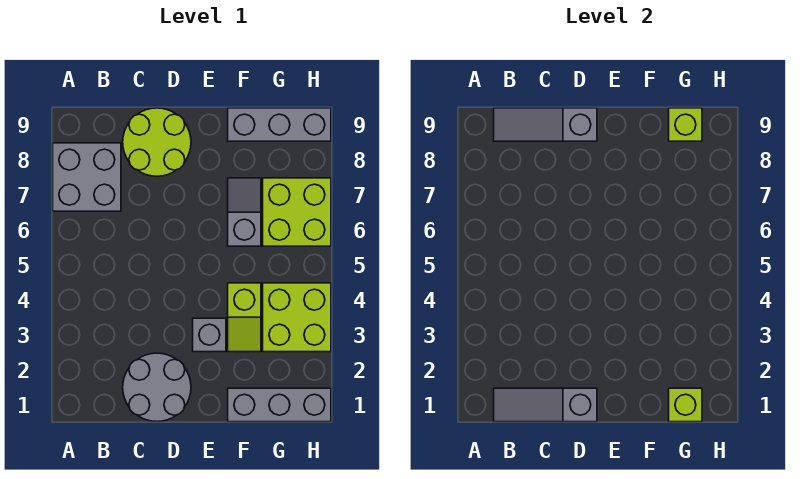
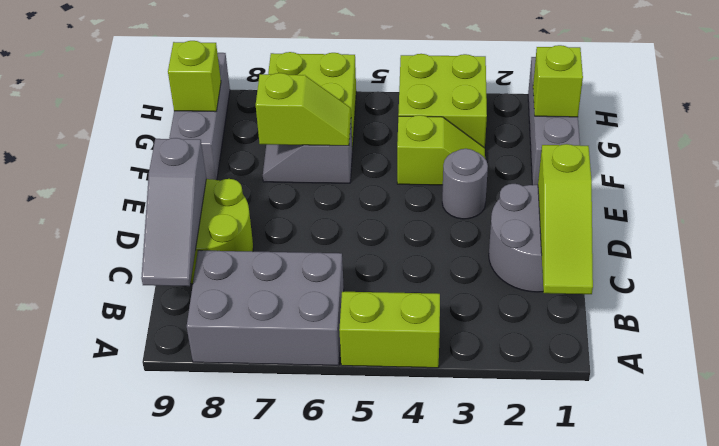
none -> lime 1x2 brick [339,292,440,368]
grey 2x2 brick [53,143,121,211] -> grey 2x3 brick [187,250,344,366]
grey 1x3 slope [494,388,597,422] -> lime 1x3 slope [538,144,593,294]
grey 1x1 brick [193,318,226,352] -> grey 1x1 round brick [442,149,488,219]
none -> lime 1x2 slope [256,73,351,146]

